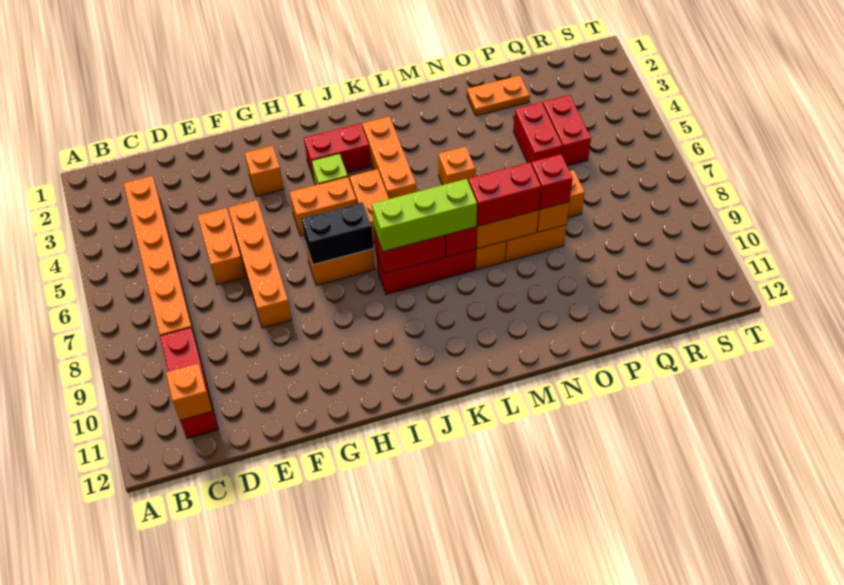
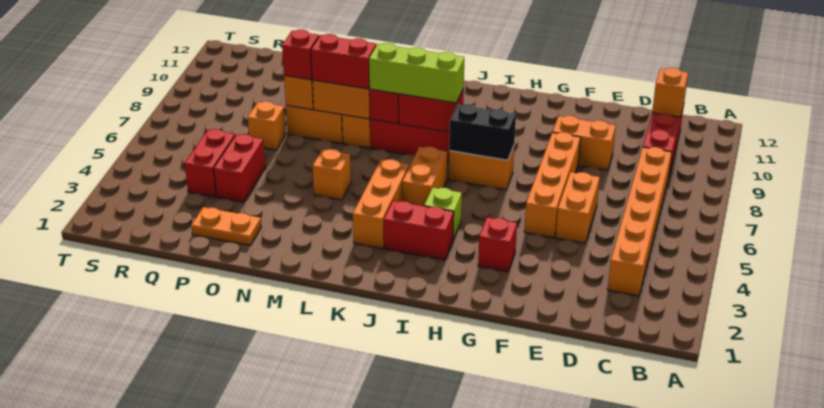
orange 1x1 brick [245,146,284,197] -> red 1x1 brick [478,217,517,272]
orange 1x2 brick [289,177,356,236] -> orange 1x2 brick moved to [553,116,616,170]

